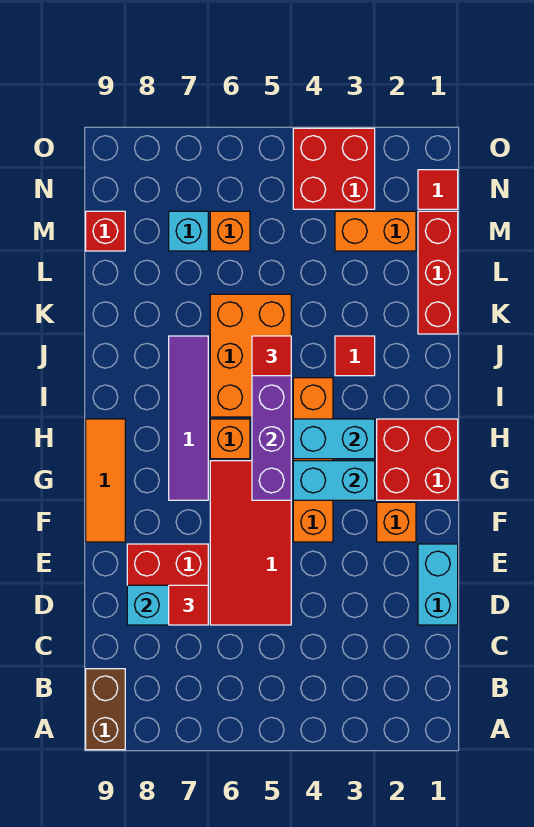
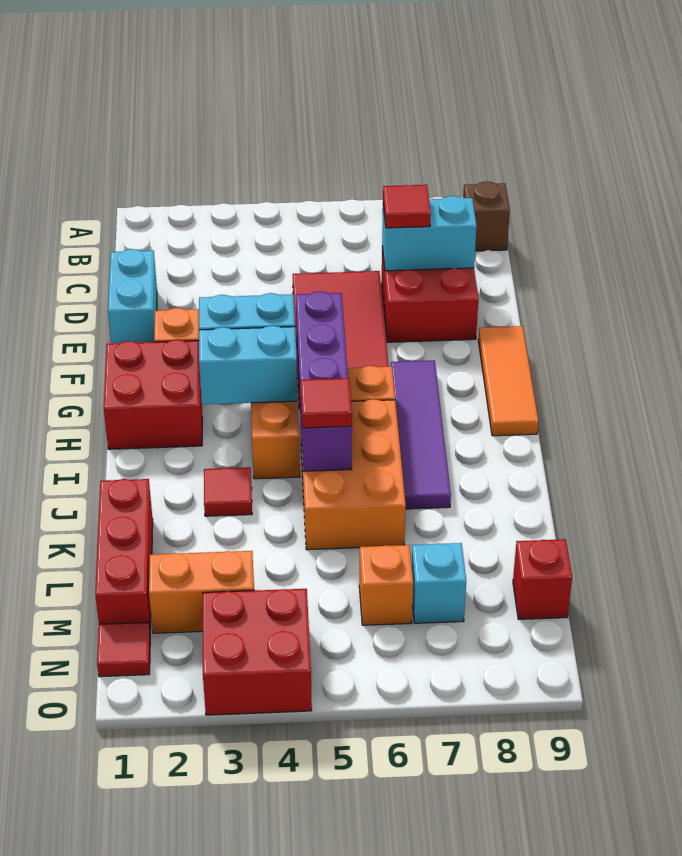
brown 1x2 brick [86,669,125,750] -> brown 1x1 brick [463,181,510,251]

